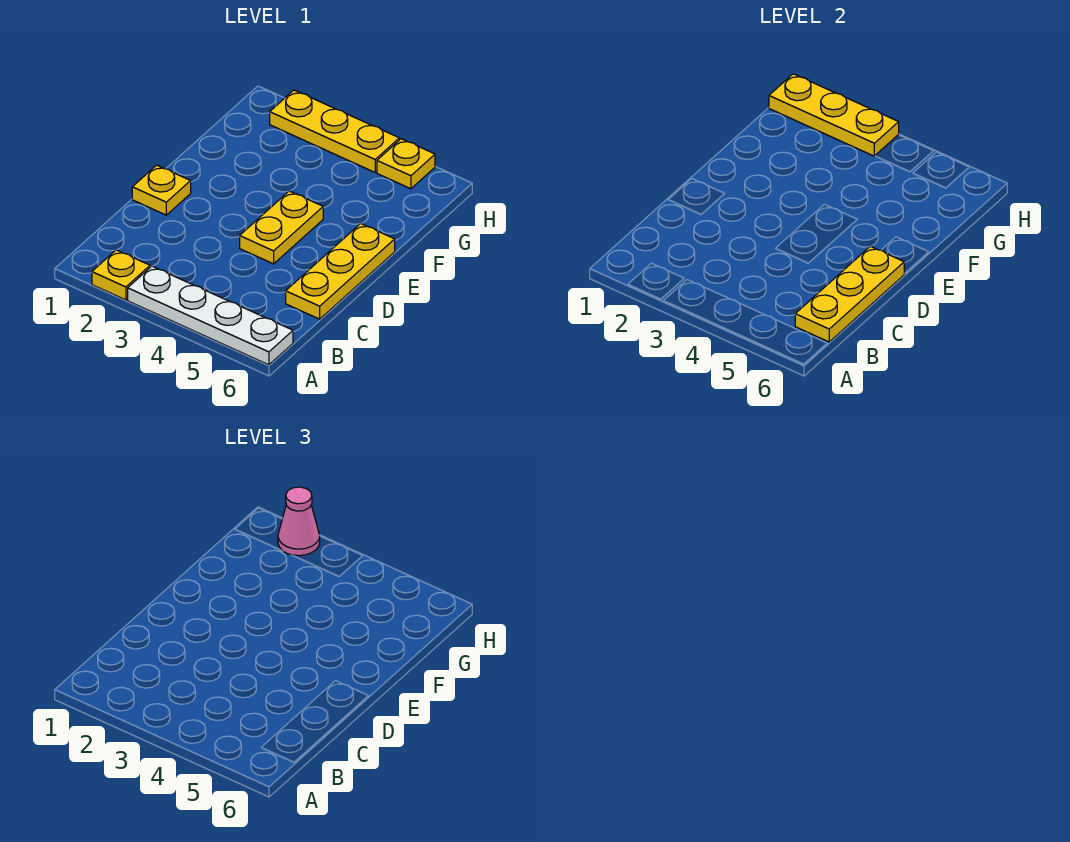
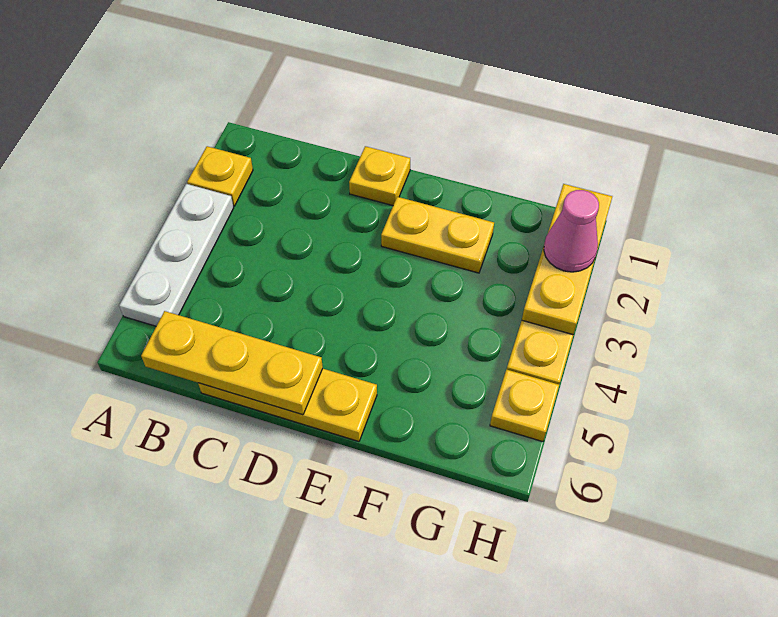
white 1x4 plate [128,266,293,365] -> white 1x3 plate [119,184,234,326]
yellow 1x2 plate [240,191,323,264] -> yellow 1x2 plate moved to [381,197,494,273]

